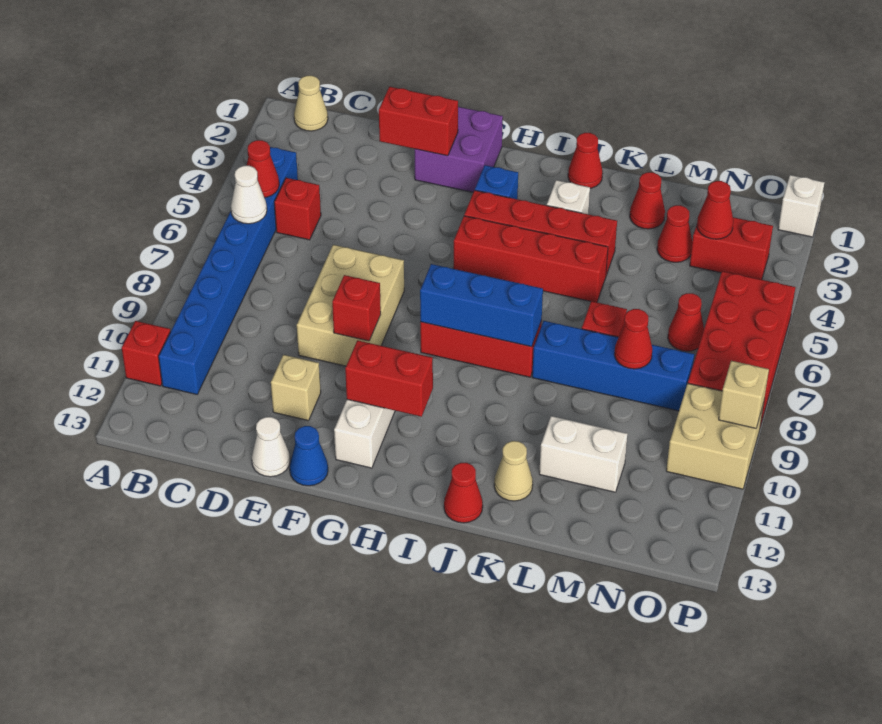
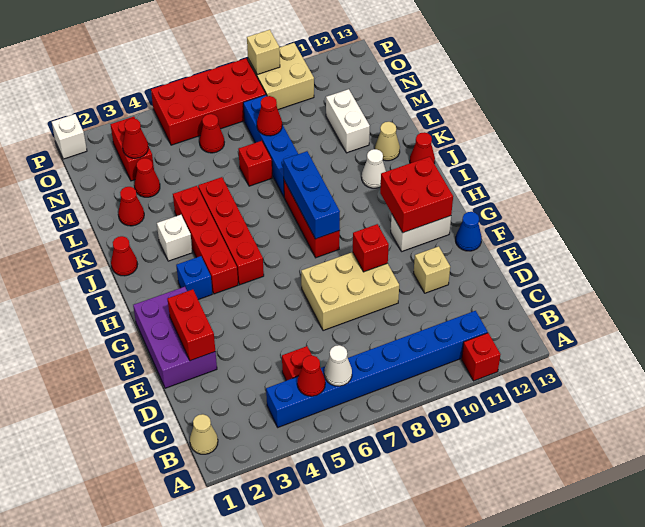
white 1x1 cone [252,417,290,477] -> white 1x1 cone moved to [362,149,386,188]
purple 2x2 brick [414,107,503,192] -> purple 2x3 brick [133,287,217,388]
red 1x2 brick [345,340,433,417] -> red 2x2 brick [380,157,453,233]

